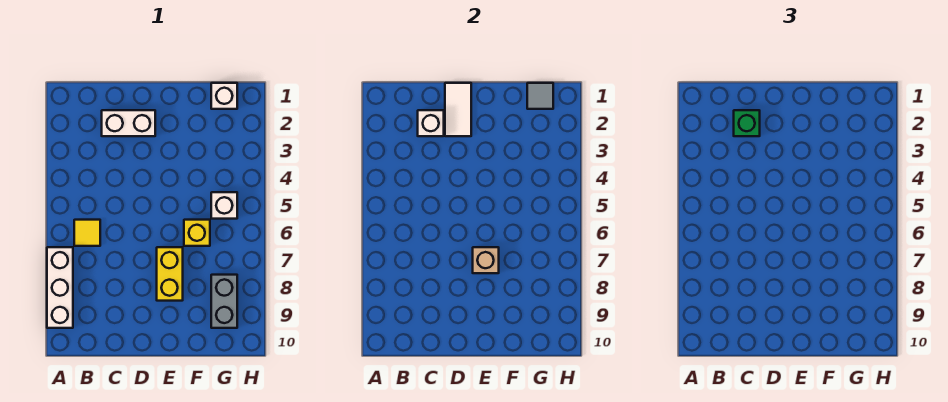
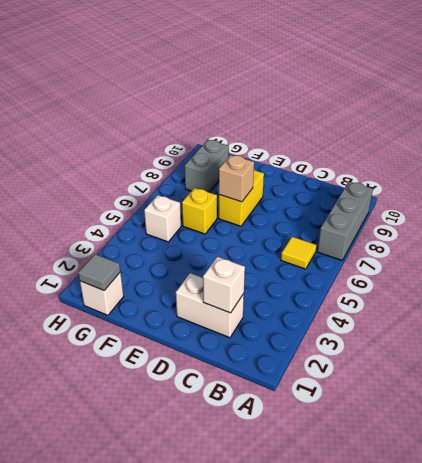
white 1x3 brick [47,247,73,328] -> grey 1x3 brick [317,182,373,260]
green 1x1 brick [734,110,760,136] -> none
white 1x2 tile [445,83,471,136] -> none

